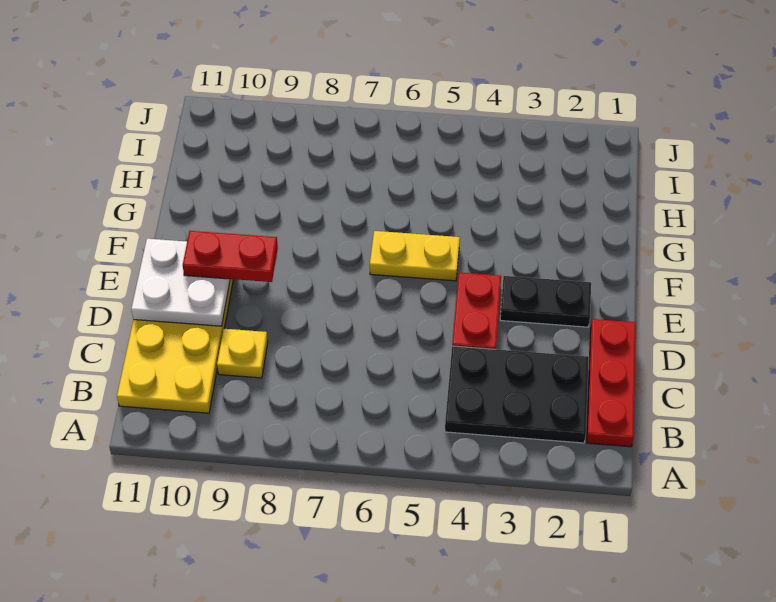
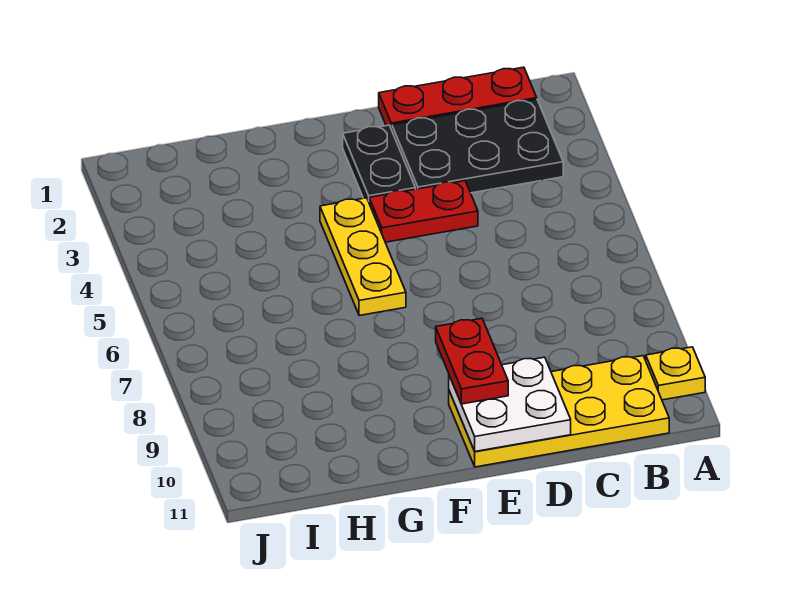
black 2x3 plate [445,346,589,443] -> black 2x3 plate turned to [392,99,563,193]
yellow 1x1 plate [217,329,268,378] -> yellow 1x1 plate moved to [646,347,705,400]
yellow 1x2 plate [370,231,460,281] -> yellow 1x3 plate [320,198,406,316]

